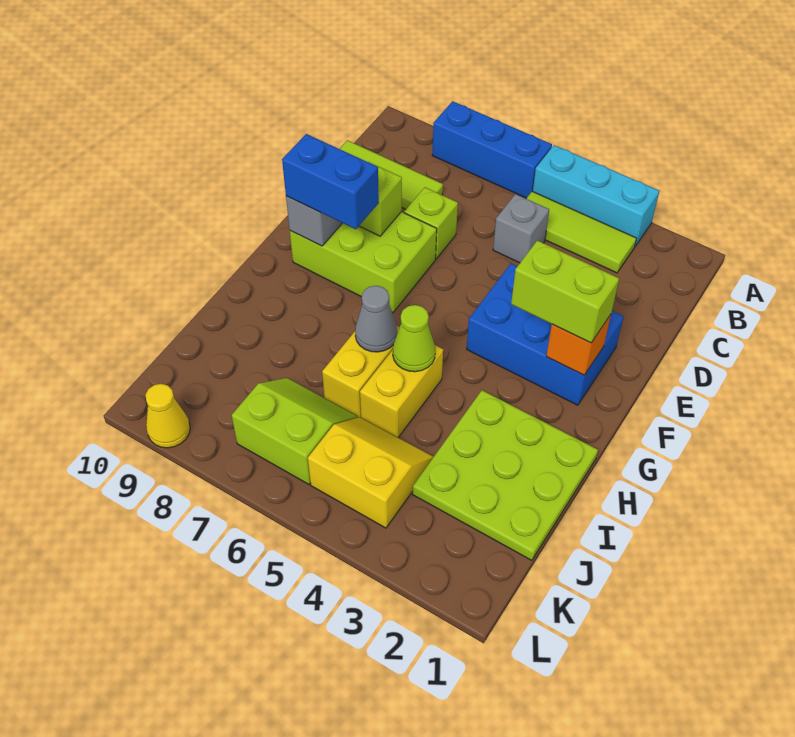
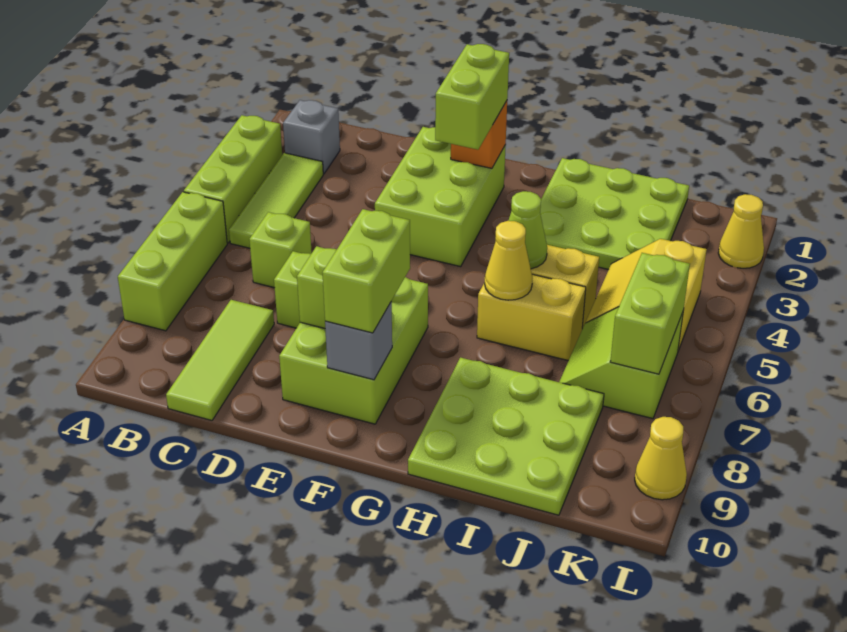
cyan 1x3 brick [533,145,659,246] -> lime 1x3 brick [184,115,282,243]
blue 1x3 brick [432,101,552,198] -> lime 1x3 brick [118,192,227,331]
grey 1x1 brick [493,194,549,263] -> grey 1x1 brick moved to [283,100,340,174]
none -> lime 1x1 brick [249,212,312,288]
blue 2x3 brick [467,264,623,405] -> lime 2x3 brick [375,127,506,267]
blue 1x2 brick [282,134,379,229] -> lime 1x2 brick [322,209,410,333]
grey 1x1 cone [355,286,397,352] -> yellow 1x1 cone [485,221,533,300]
none -> lime 3x3 plate [408,357,604,515]
none -> lime 1x2 brick [610,253,690,374]
none -> yellow 1x1 cone [718,194,764,268]

